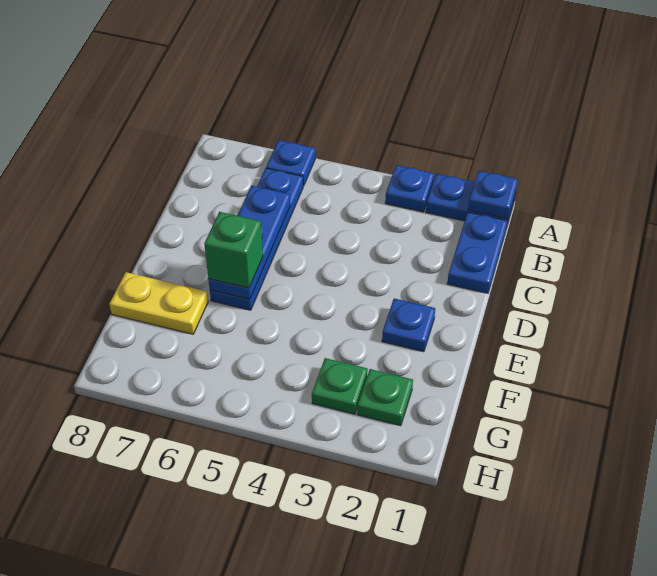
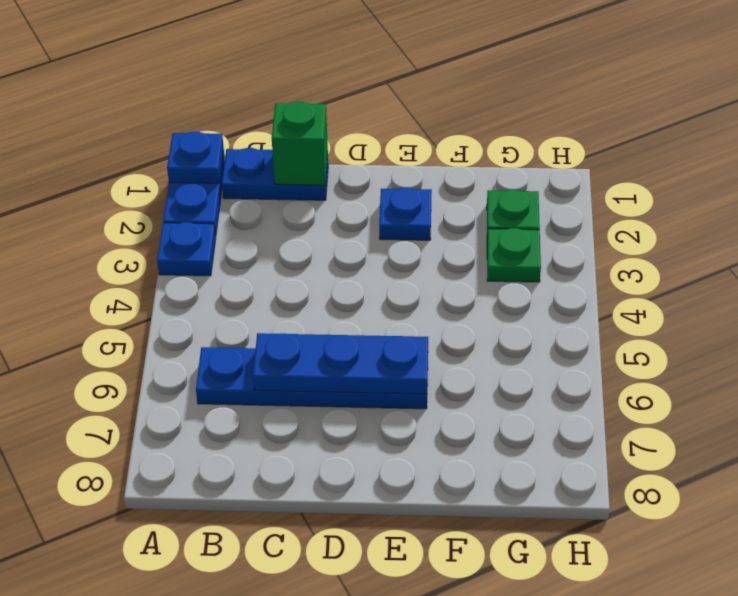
blue 1x1 plate [266,140,315,186] -> none
green 1x1 brick [204,212,263,288] -> green 1x1 brick moved to [272,102,328,185]
yellow 1x2 plate [109,272,208,334] -> none

